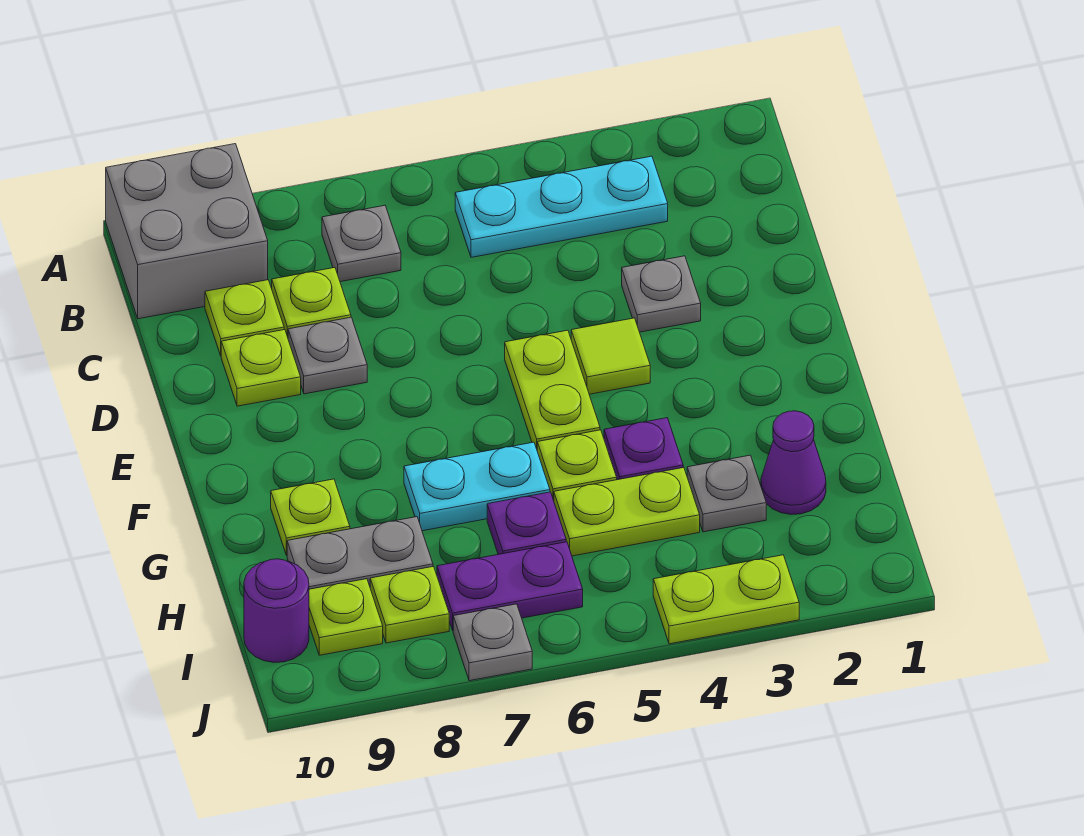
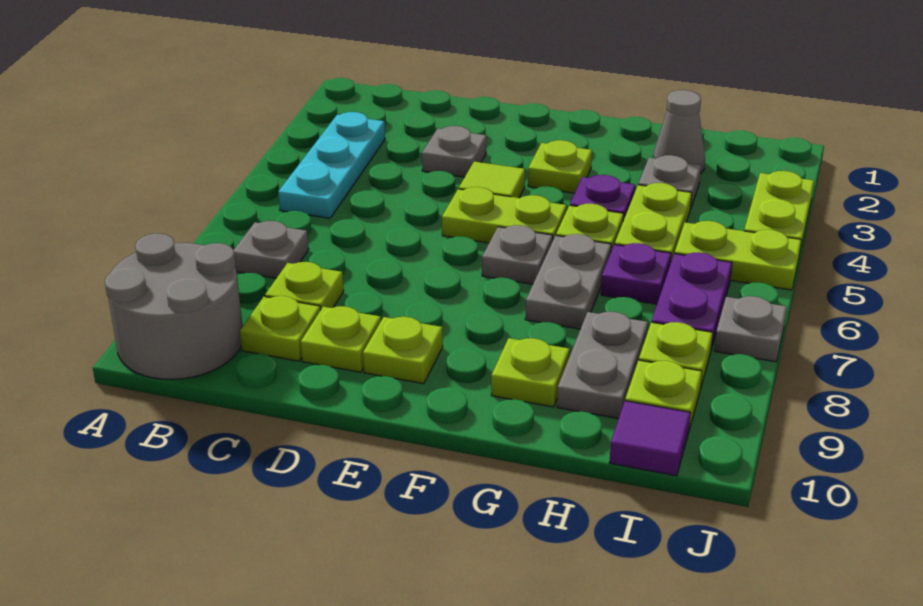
grey 2x2 brick [106,144,268,319] -> grey 2x2 round brick [105,234,243,380]
grey 1x1 plate [288,317,367,394] -> grey 1x1 plate moved to [482,225,553,284]
none -> lime 1x1 plate [363,317,443,384]
none -> lime 1x1 plate [528,140,592,193]
cyan 1x2 plate [404,442,550,531] -> grey 1x2 plate [525,234,611,329]
purple 1x1 cone [761,411,826,514] -> grey 1x1 cone [653,90,705,174]
none -> lime 1x2 plate [675,221,801,290]
purple 1x1 round brick [244,559,309,663] -> purple 1x1 tile [609,401,691,476]

